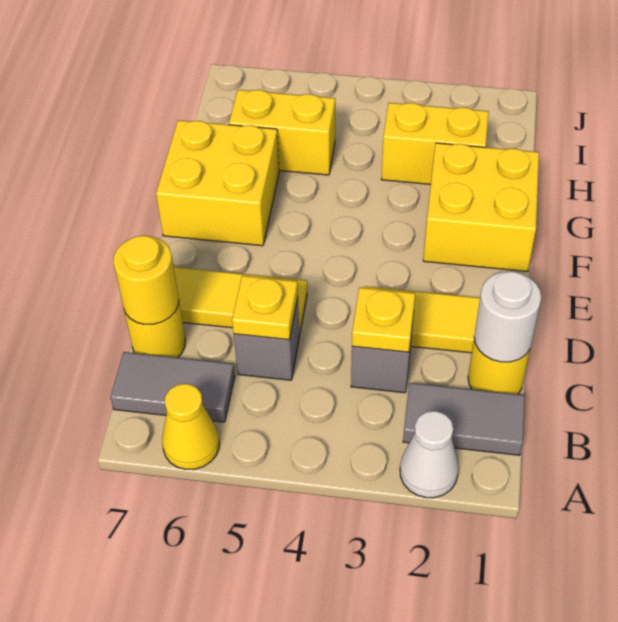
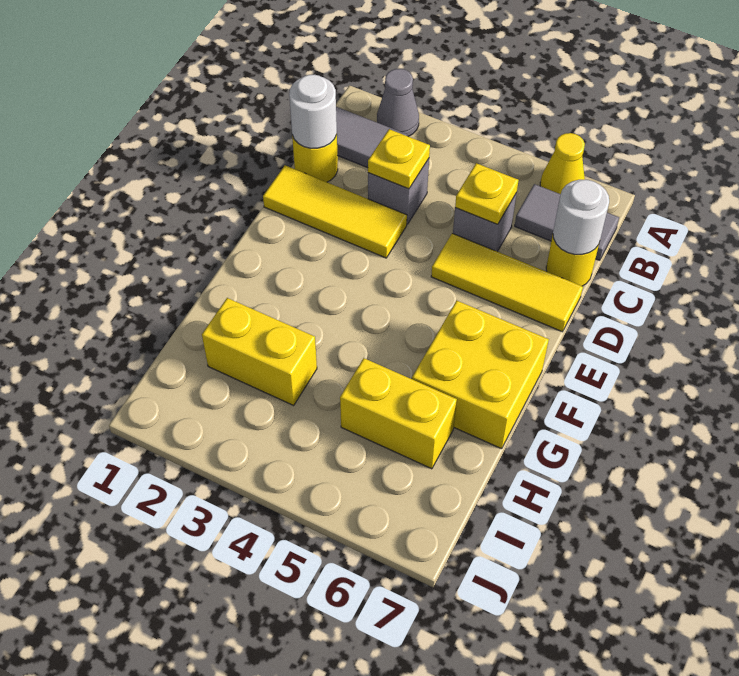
white 1x1 cone [400,411,459,498] -> grey 1x1 cone [377,69,419,137]
yellow 1x1 round brick [113,236,179,324] -> white 1x1 round brick [553,180,609,255]
yellow 2x2 brick [423,143,539,272] -> none

